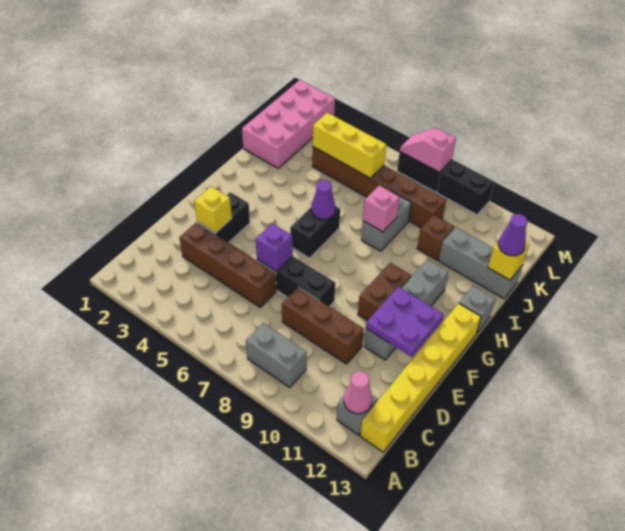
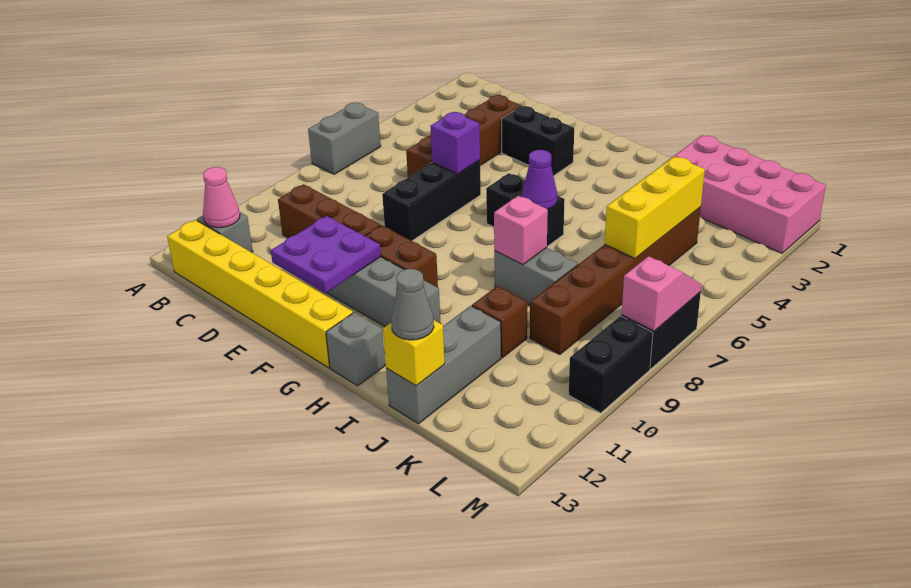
grey 1x2 brick [246,323,307,388] -> grey 1x2 brick moved to [308,102,381,174]
brown 1x3 brick [282,287,364,364] -> brown 1x3 brick turned to [278,184,380,238]
yellow 1x1 brick [194,186,232,233] -> none
purple 1x1 cone [498,214,528,256] -> grey 1x1 cone [391,269,434,340]

